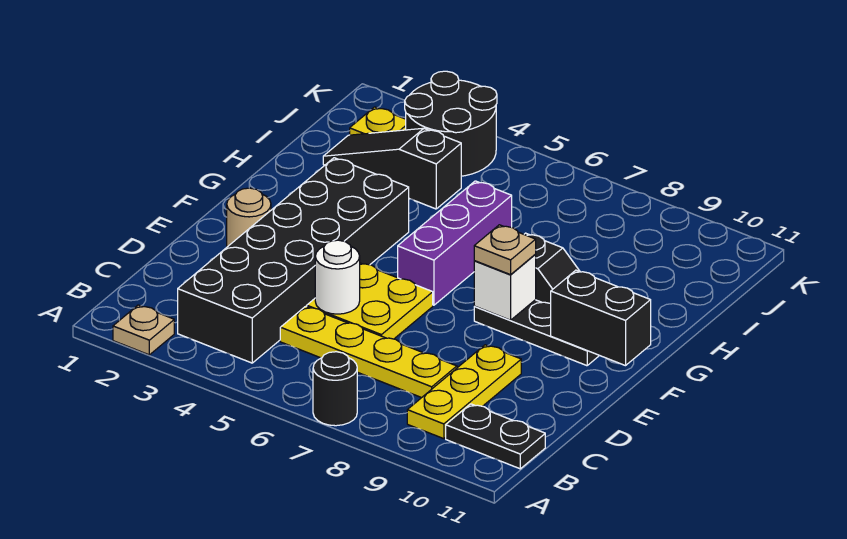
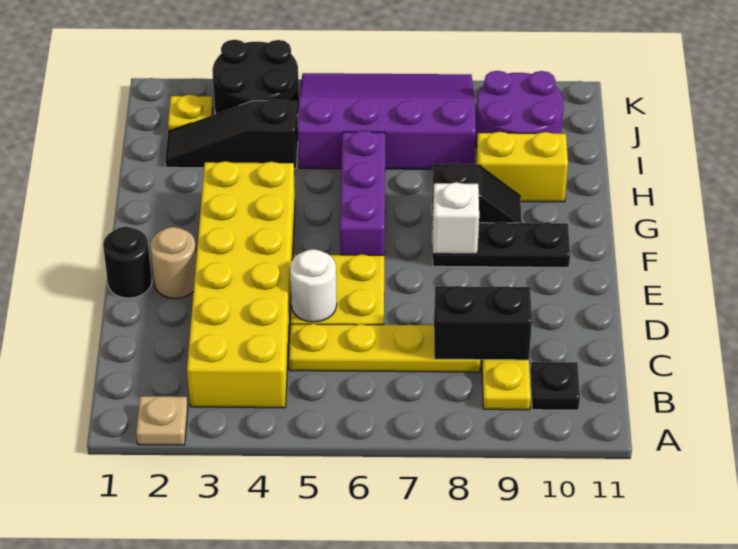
black 1x1 round brick [313,352,357,426] -> black 1x1 round brick moved to [103,227,152,298]
black 2x6 brick [178,158,409,363] -> yellow 2x6 brick [187,161,295,408]
black 1x2 plate [446,404,545,469] -> black 1x1 plate [530,362,580,410]
tan 1x1 plate [474,225,536,275] -> none
black 1x2 brick [551,270,651,366] -> black 1x2 brick moved to [434,286,532,360]
none -> yellow 1x2 brick [476,132,568,202]
none -> purple 3x4 slope [297,73,476,169]
none -> purple 2x2 round brick [475,71,564,146]

